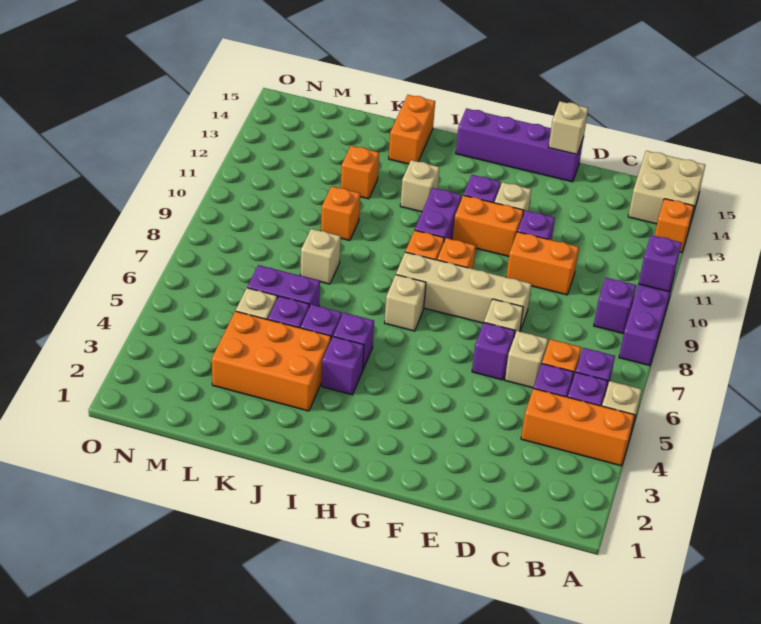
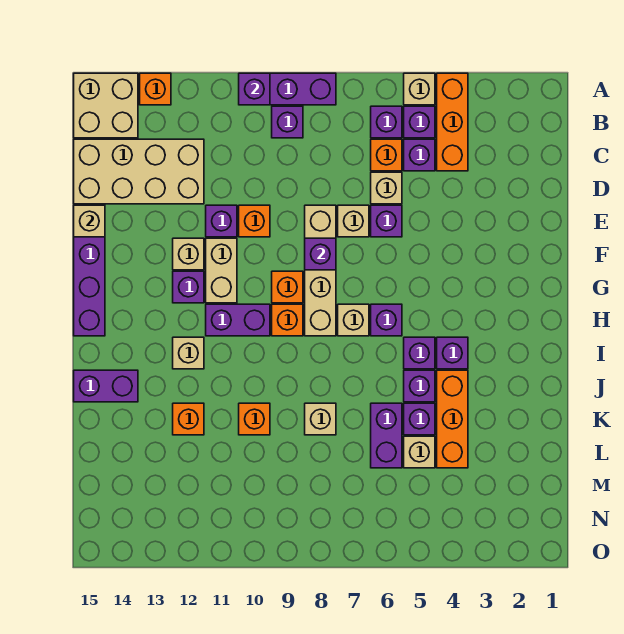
none -> tan 2x4 brick [74,139,204,204]
orange 1x2 brick [506,232,579,295] -> orange 1x1 brick [239,205,270,237]
none -> purple 1x1 brick [305,238,336,270]
orange 1x2 brick [453,195,524,256] -> tan 1x2 brick [206,238,237,303]
none -> purple 1x1 brick [371,304,402,336]
orange 2x3 brick [212,311,331,411] -> orange 1x3 brick [437,370,468,468]
orange 1x2 brick [389,95,435,164] -> purple 1x2 brick [74,370,138,402]

